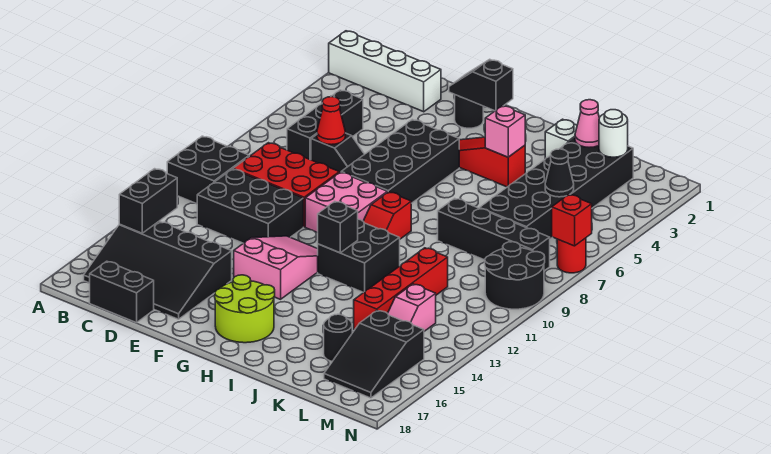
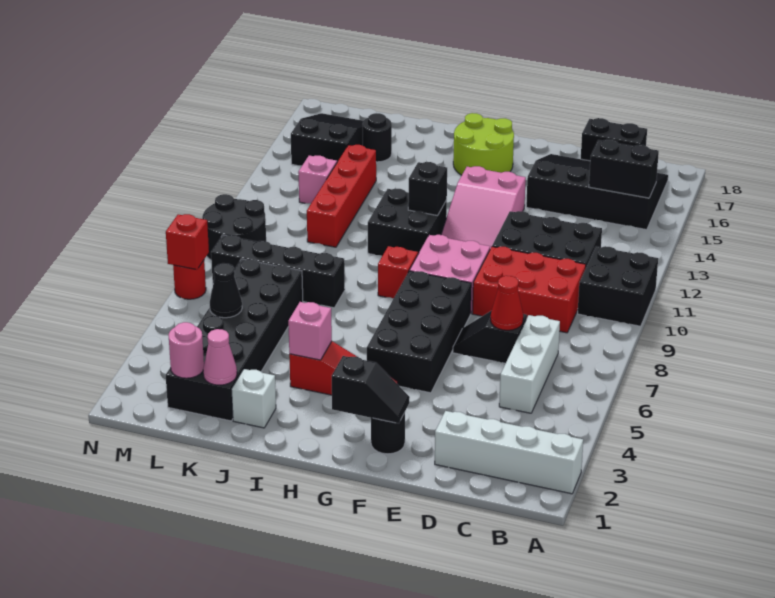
black 1x2 brick [119,169,177,233] -> black 1x2 brick turned to [589,140,659,198]
black 1x3 brick [287,90,363,160] -> white 1x3 brick [499,315,560,413]
white 1x1 round brick [599,110,628,157] -> pink 1x1 round brick [168,322,204,378]

